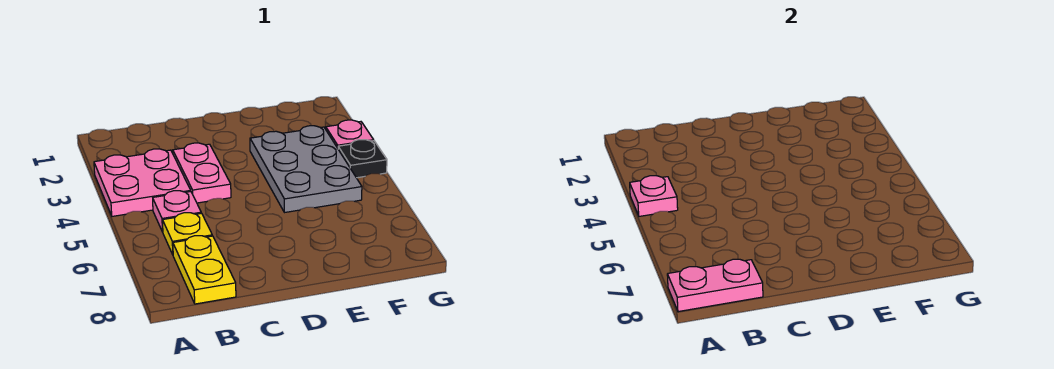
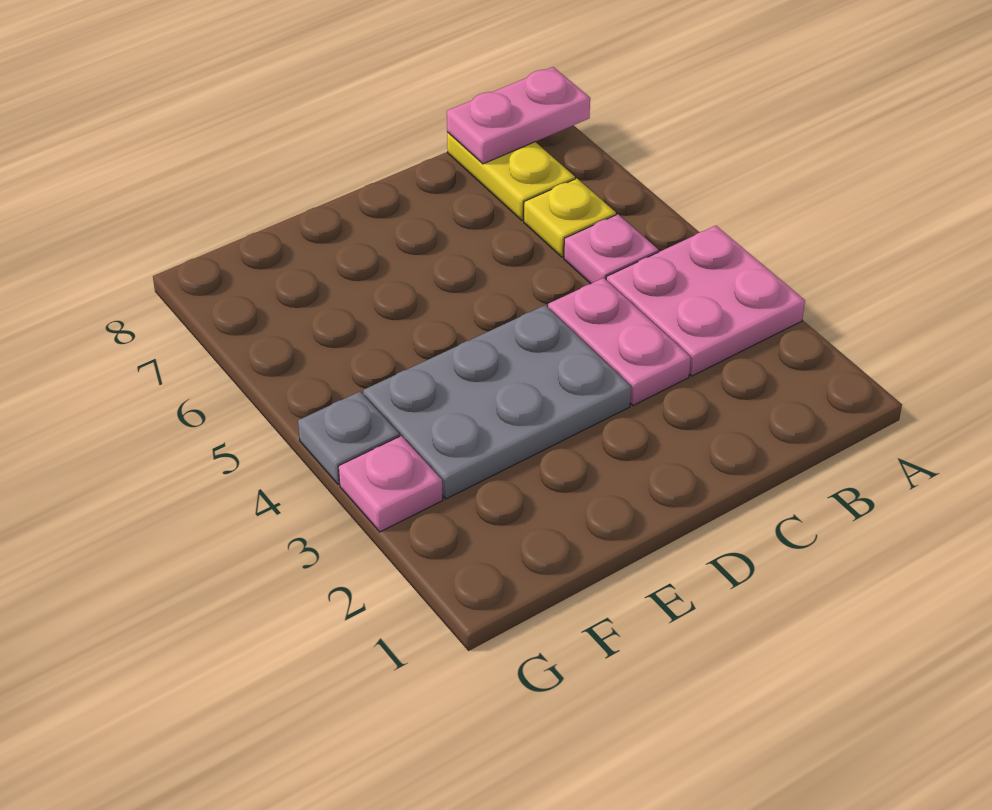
pink 1x1 plate [630,176,678,216] -> none
grey 2x3 plate [250,126,362,213] -> grey 2x3 plate turned to [363,305,631,499]
black 1x1 plate [338,140,387,178] -> grey 1x1 plate [298,392,399,484]

